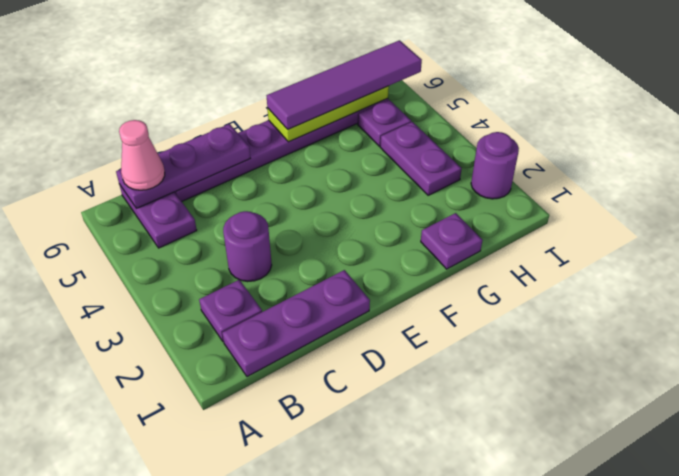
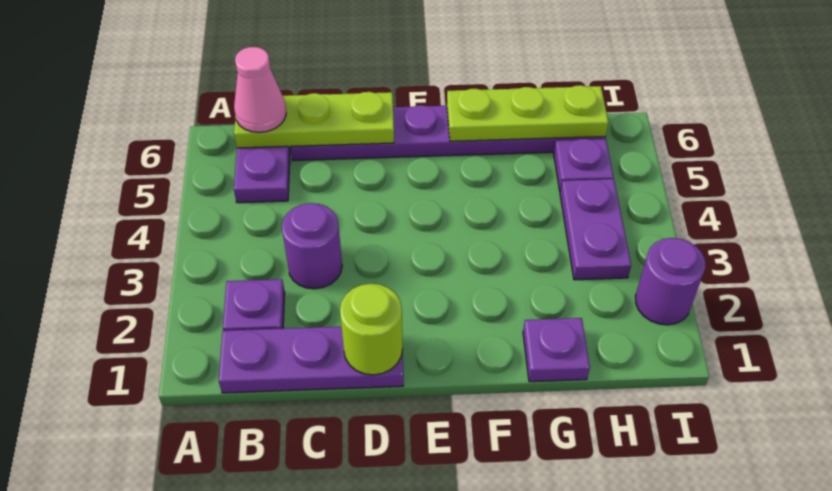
purple 1x3 plate [116,124,250,209] -> lime 1x3 plate [234,92,394,148]
none -> lime 1x1 round brick [340,284,403,375]
purple 1x4 tile [267,40,422,129] -> none

